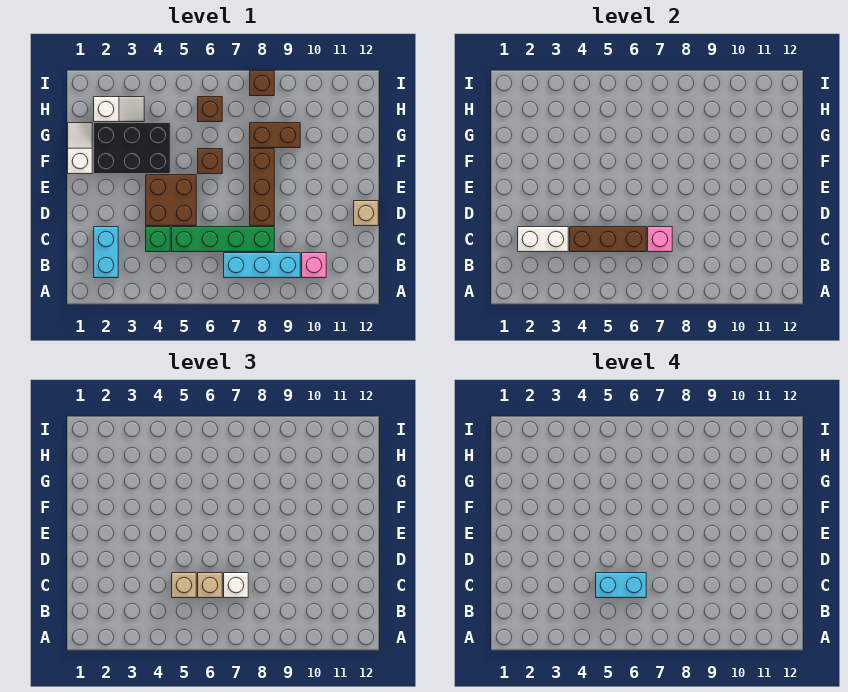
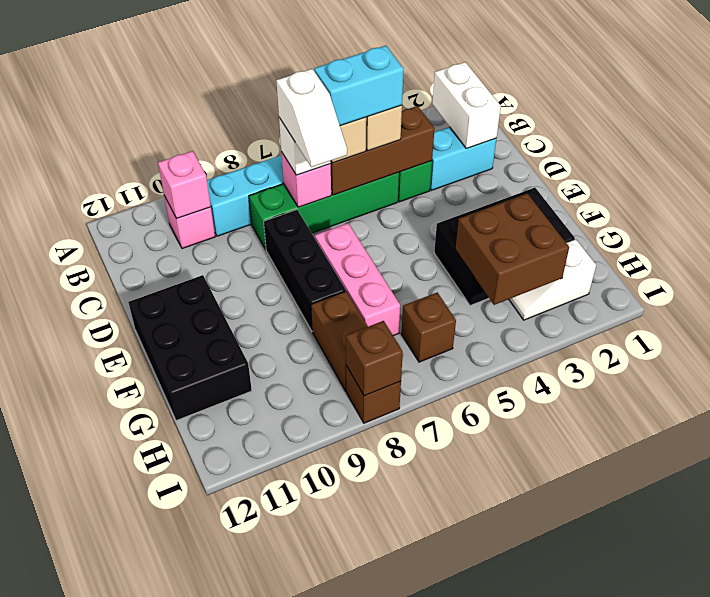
cyan 1x2 brick [94,227,118,278] -> cyan 1x2 brick turned to [430,127,496,190]
none -> pink 1x1 brick [158,151,211,219]
white 1x2 brick [518,227,568,252] -> white 1x2 brick turned to [433,62,501,149]
brown 2x2 brick [146,175,196,226] -> brown 2x2 brick moved to [455,193,569,305]
brown 1x3 brick [250,149,274,226] -> black 1x3 brick [264,210,346,331]
tan 1x1 brick [354,201,378,226] -> none
none -> pink 1x3 brick [315,223,400,336]
none -> black 2x3 brick [128,275,252,421]
white 1x2 slope [68,123,92,174] -> white 1x2 slope moved to [276,69,347,167]
brown 1x1 brick [198,149,222,174] -> brown 1x1 brick moved to [346,321,403,396]
brown 1x2 brick [250,123,300,148] -> brown 1x2 brick turned to [311,291,368,391]

